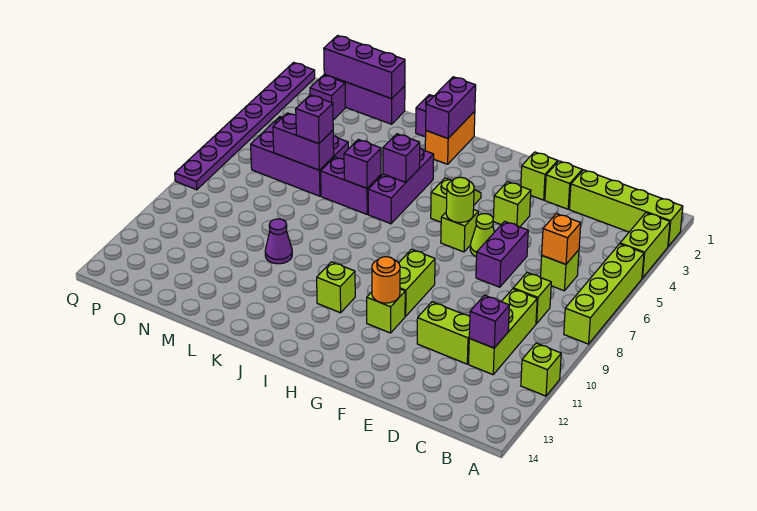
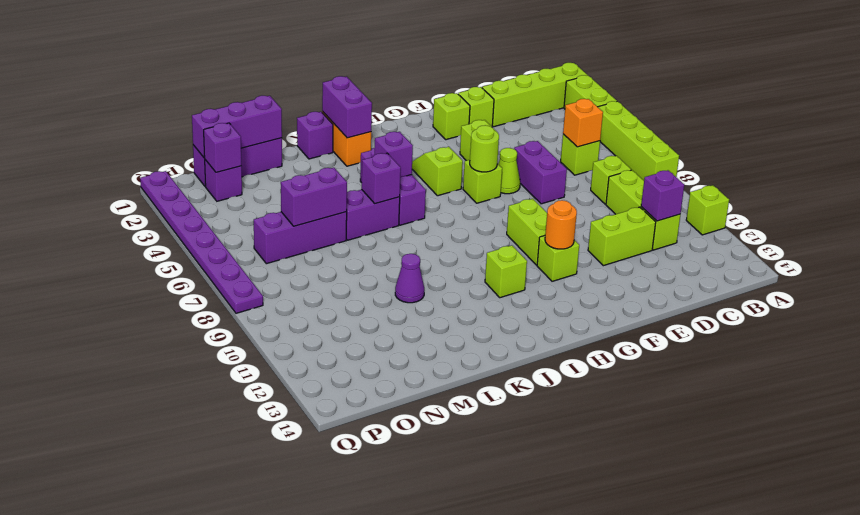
purple 2x3 brick [251,117,348,196] -> purple 1x3 brick [254,212,347,264]
purple 1x1 brick [296,95,333,144] -> purple 1x1 brick moved to [204,123,241,172]

